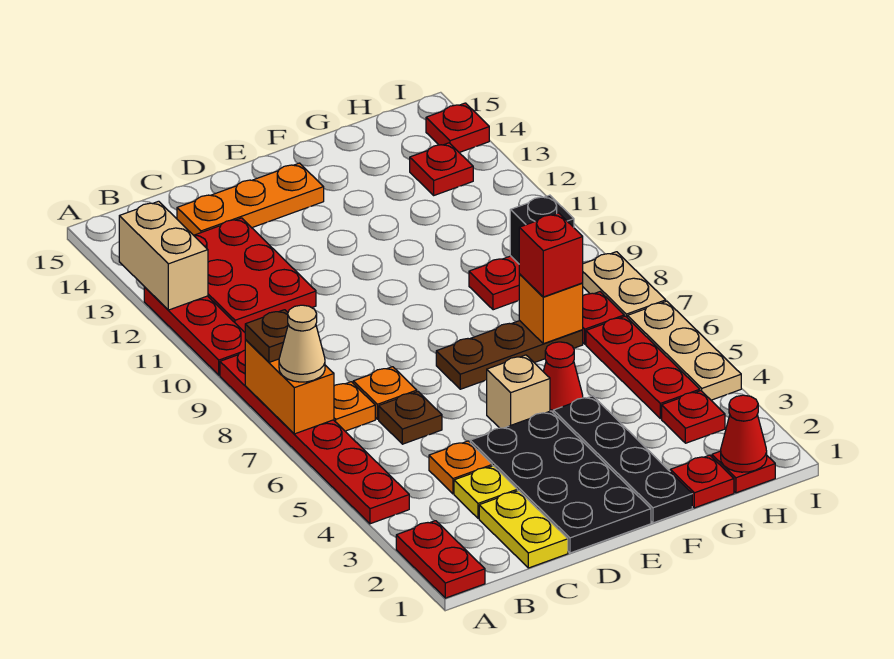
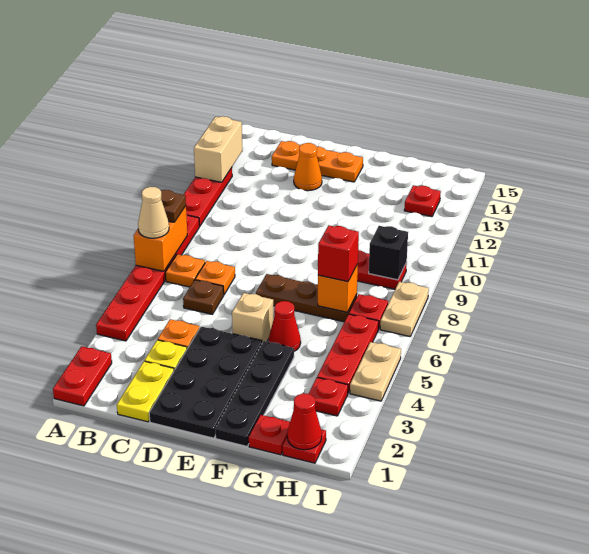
red 2x3 plate [194,218,316,332] -> none
none -> orange 1x1 cone [294,143,322,191]
tan 1x3 plate [627,301,741,400] -> tan 1x2 plate [350,342,401,401]
red 1x1 plate [426,103,489,152] -> none

